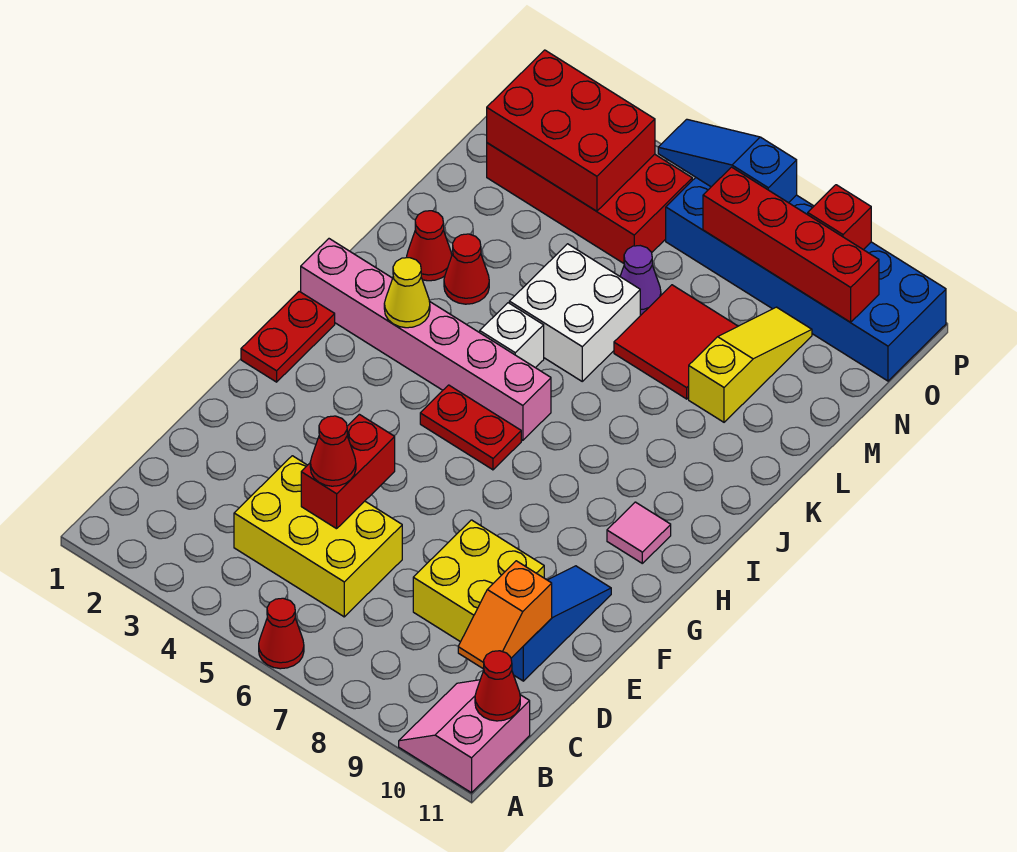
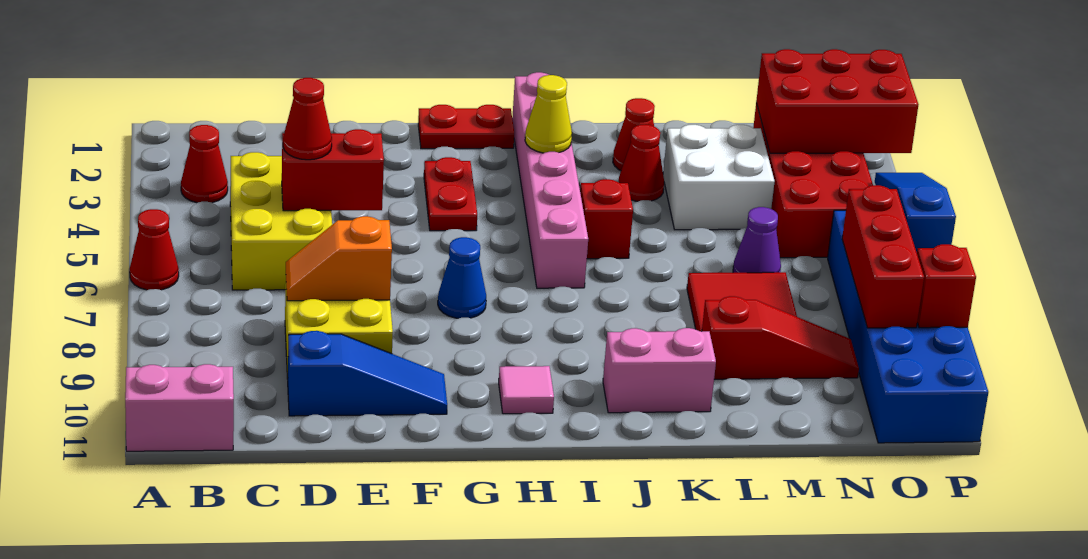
red 1x1 cone [475,651,520,721] -> red 1x1 cone moved to [181,125,228,203]
orange 1x2 slope [458,561,552,669] -> orange 1x2 slope moved to [286,216,392,301]
none -> blue 1x1 cone [438,237,486,318]
red 1x2 plate [420,385,521,470] -> red 1x2 plate moved to [424,157,477,231]
white 1x1 brick [480,303,544,368] -> red 1x1 brick [580,179,633,259]
none -> pink 1x2 brick [603,328,716,413]
white 2x2 brick [509,244,640,381] -> white 2x2 brick moved to [663,125,775,230]
yellow 1x3 slope [689,307,812,422] -> red 1x3 slope [702,296,859,379]
red 2x3 brick [487,50,655,211] -> red 2x3 brick turned to [756,49,919,153]
red 1x4 brick [703,167,879,322] -> red 1x3 brick [842,185,924,328]

